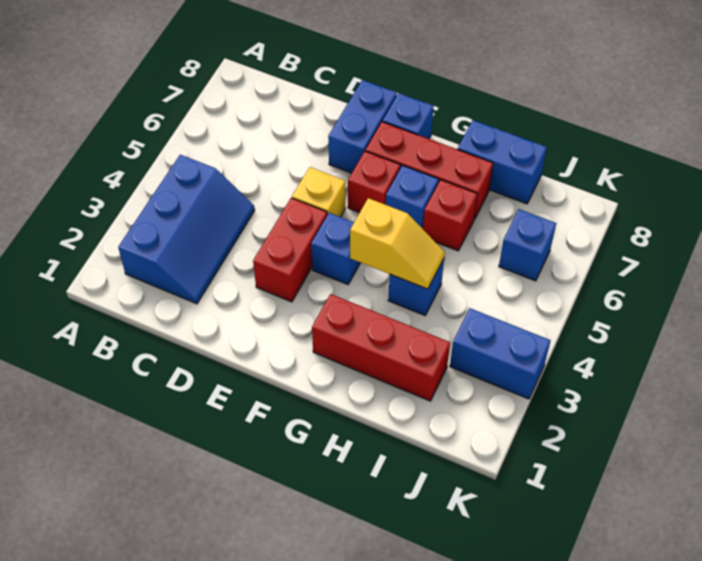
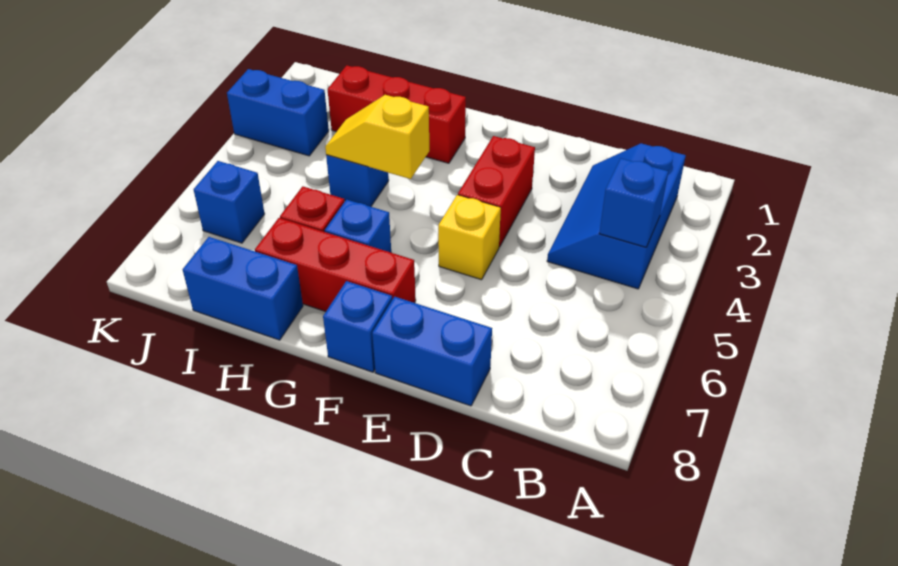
blue 1x2 brick [328,80,397,173] -> blue 1x2 brick turned to [372,297,492,406]
blue 1x1 brick [311,213,360,284] -> blue 1x1 brick moved to [599,158,668,247]
red 1x1 brick [348,151,401,213] -> none

